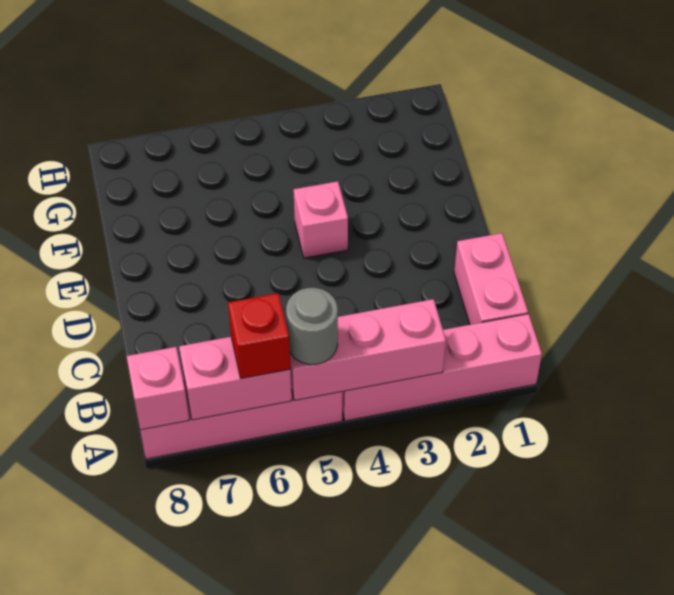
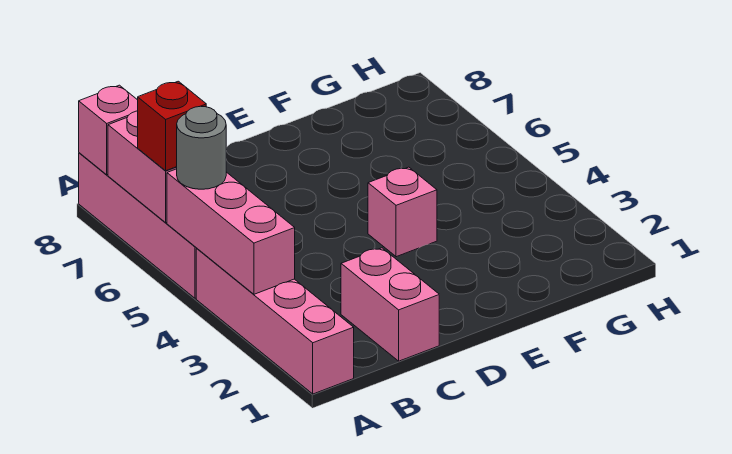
pink 1x2 brick [454,233,528,325] -> pink 1x2 brick turned to [341,248,439,361]

